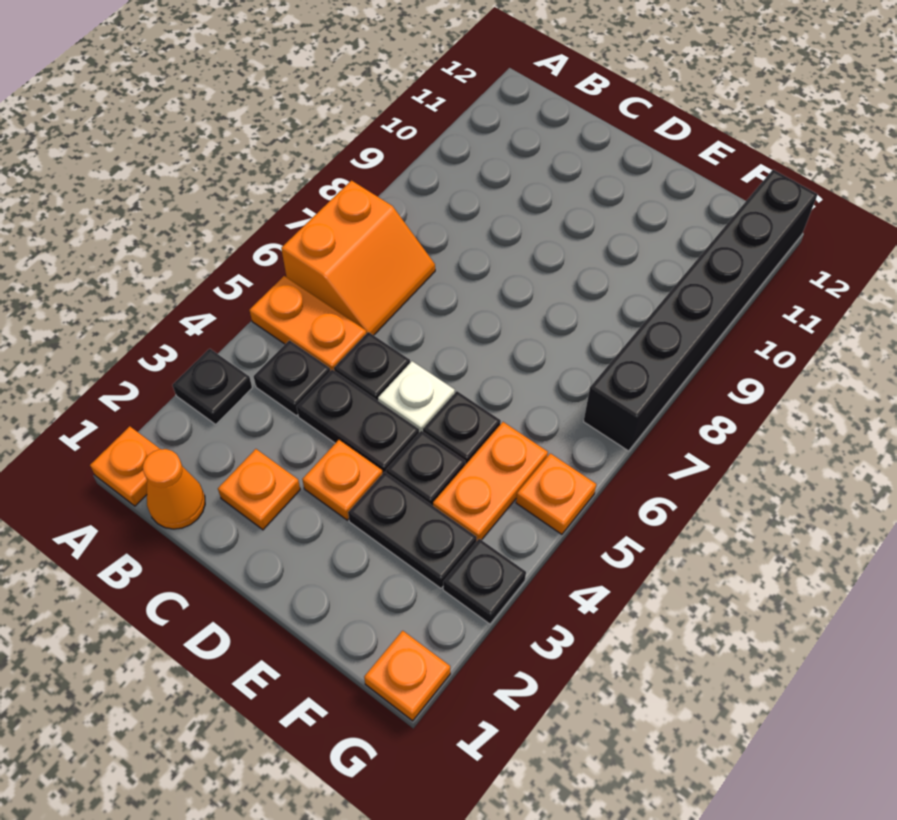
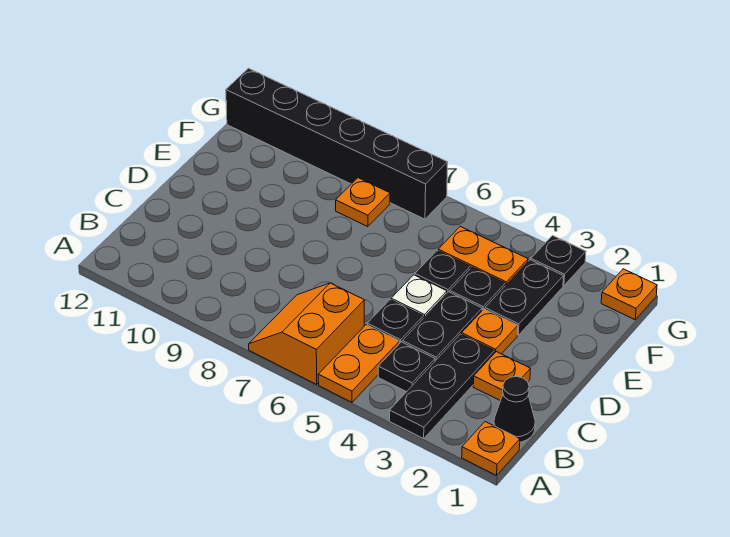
black 1x1 plate [173,349,252,424] -> black 1x3 plate [390,334,494,439]
orange 2x2 slope [281,181,435,335] -> orange 2x2 slope turned to [249,283,364,385]
orange 1x1 cone [143,449,205,529] -> black 1x1 cone [494,376,535,442]
orange 1x1 plate [516,453,596,534] -> orange 1x1 plate moved to [336,178,390,227]

